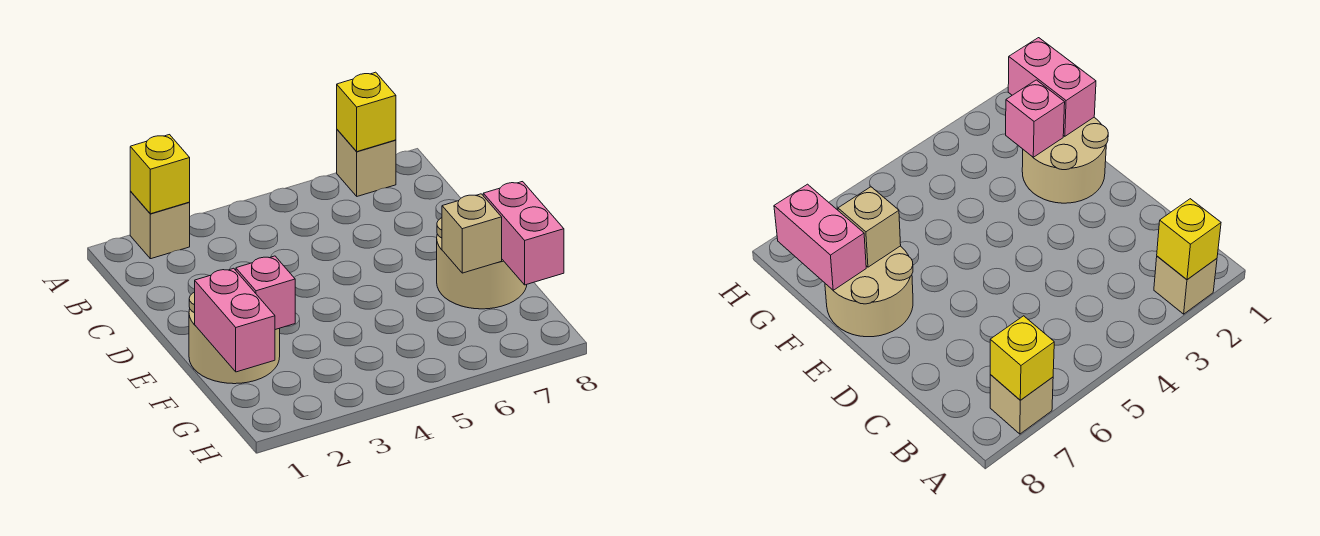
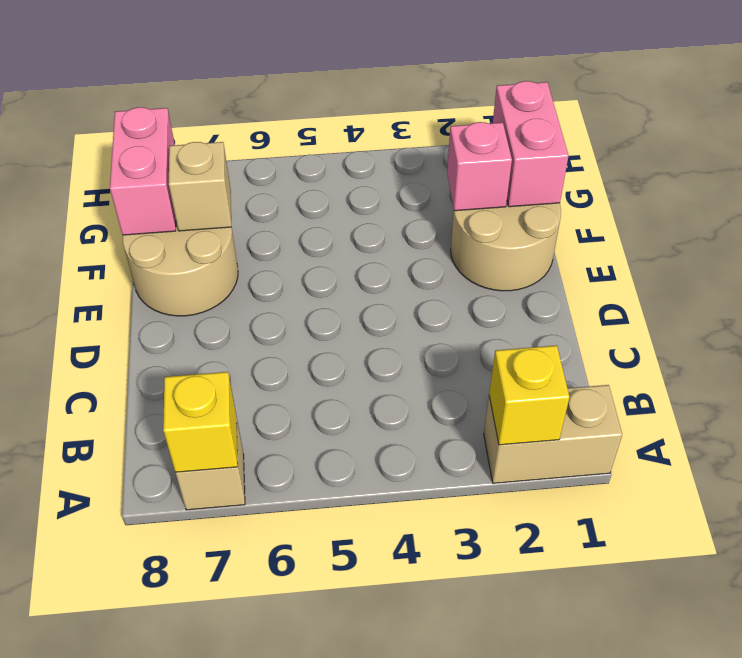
tan 1x1 brick [130,191,190,259] -> tan 1x2 brick [484,385,622,483]

